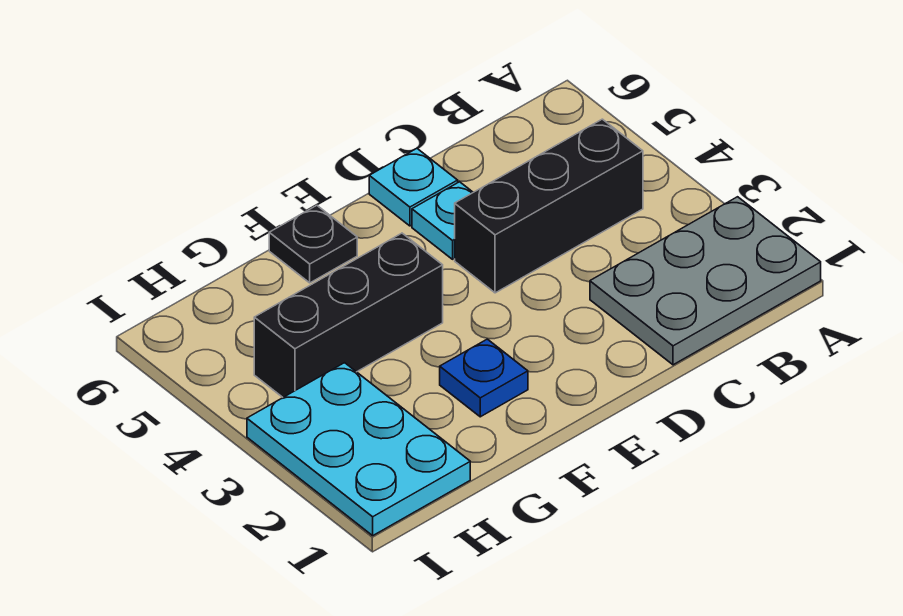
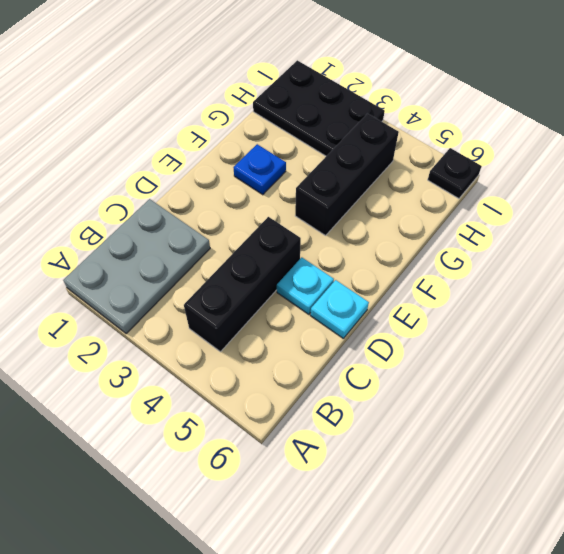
black 1x1 plate [269,205,357,283] -> black 1x1 plate moved to [428,148,482,199]
cyan 2x3 plate [247,363,470,536] -> black 2x3 plate [253,60,385,156]

